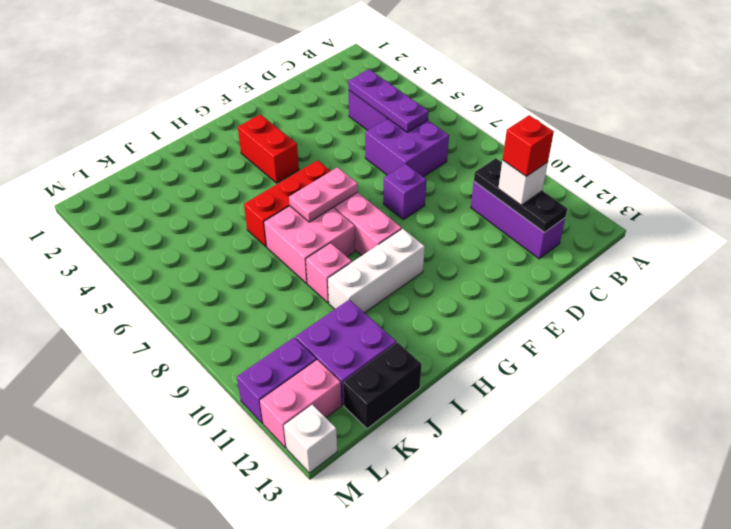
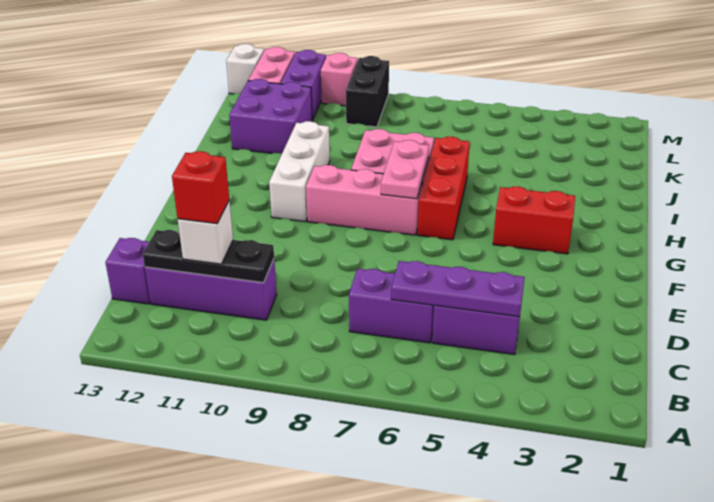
purple 2x2 brick [365,119,449,177] -> purple 1x2 brick [349,269,434,343]
purple 1x1 brick [383,164,426,220] -> purple 1x1 brick moved to [105,238,150,304]
pink 1x1 brick [306,243,352,303] -> pink 1x1 brick moved to [321,53,357,106]
black 1x2 brick [343,342,422,429] -> black 1x2 brick moved to [346,56,389,127]

